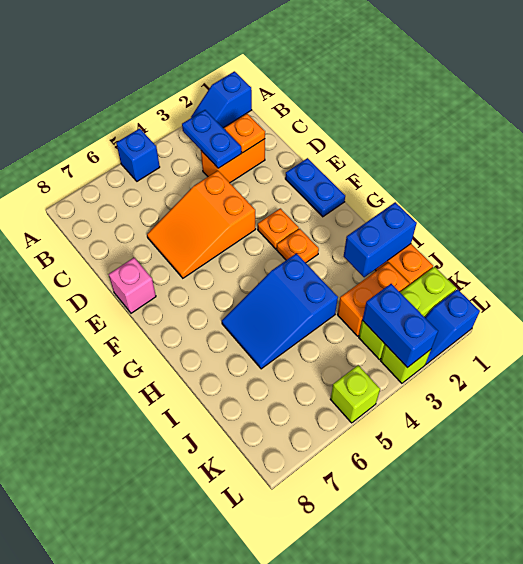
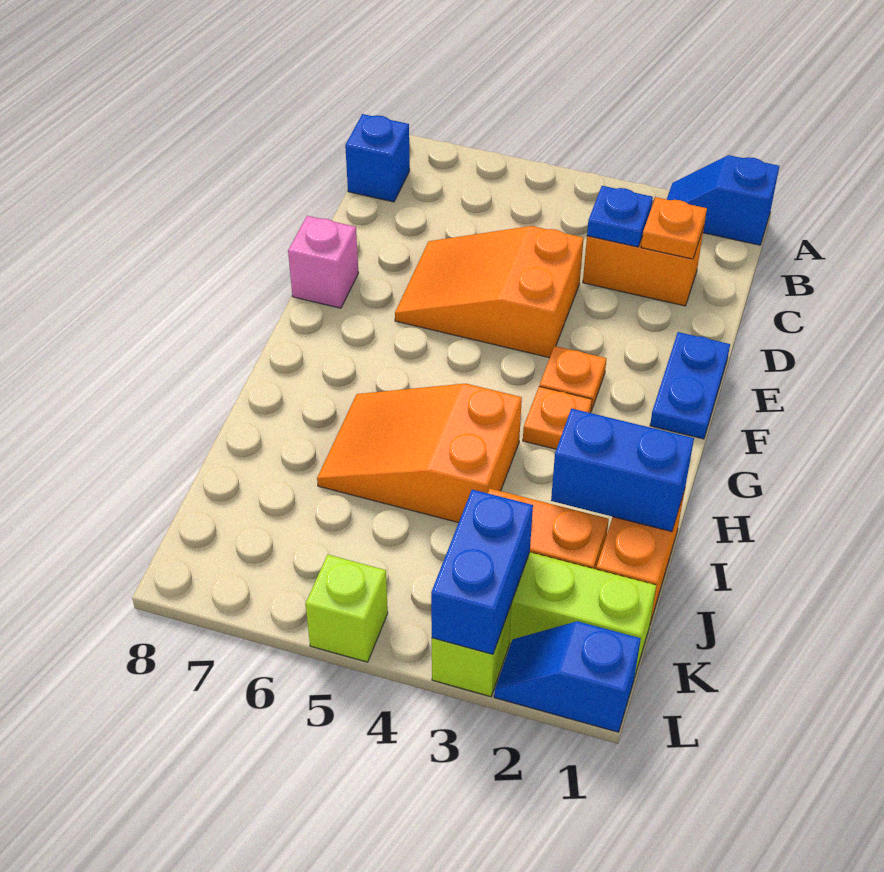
blue 1x1 brick [116,128,160,181] -> blue 1x1 brick moved to [345,114,410,202]
blue 1x2 plate [182,110,241,168] -> blue 1x1 plate [587,186,653,247]
blue 2x3 slope [222,253,338,369] -> orange 2x3 slope [317,384,522,523]

